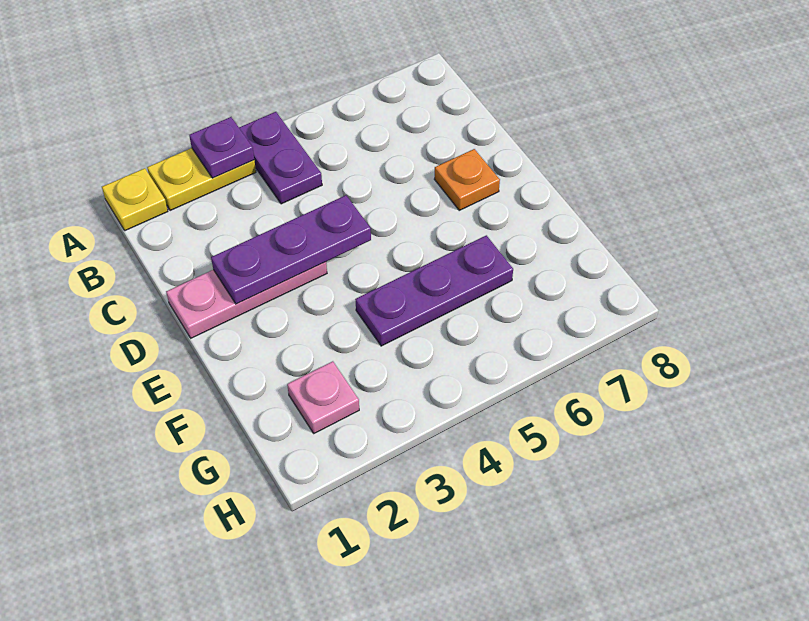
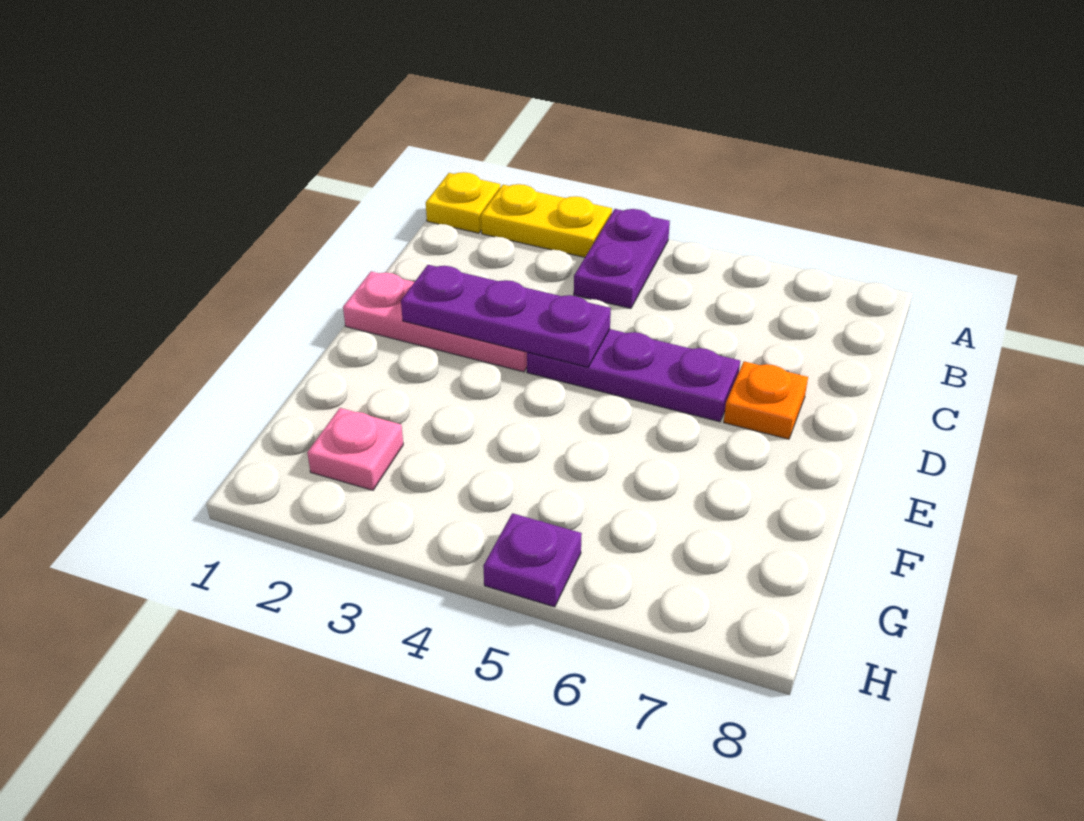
purple 1x1 plate [189,117,254,178] -> purple 1x1 plate moved to [483,513,582,607]
purple 1x3 plate [355,235,513,346] -> purple 1x3 plate moved to [527,329,740,422]

